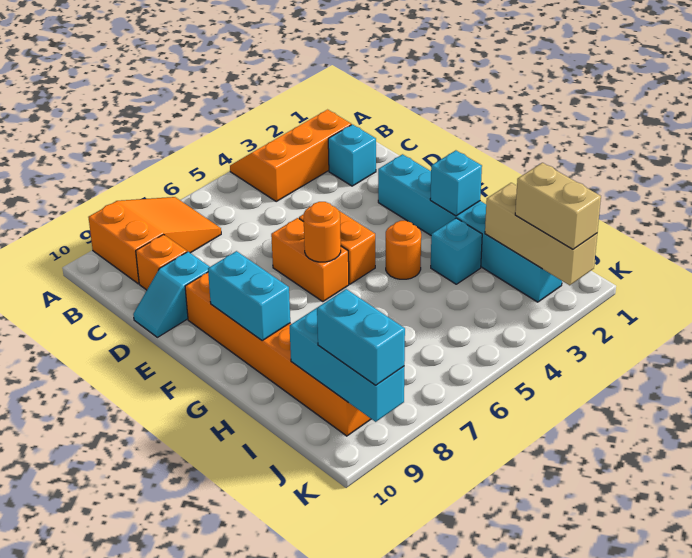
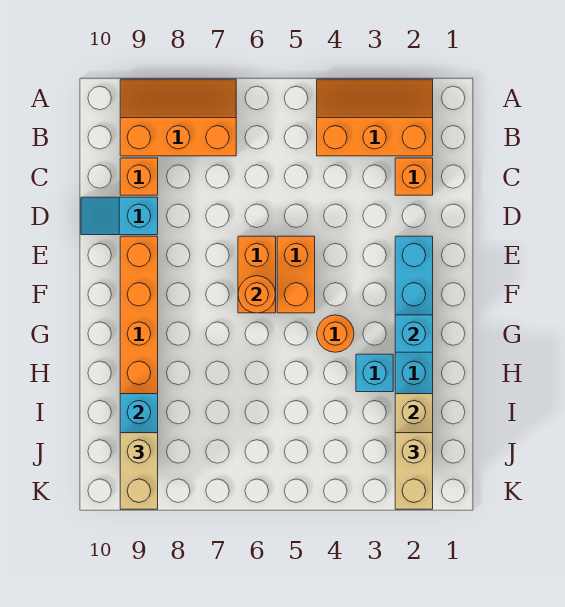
orange 2x3 slope [88,197,221,284] -> orange 2x3 slope turned to [120,79,236,156]
cyan 1x1 brick [328,124,376,186] -> orange 1x1 brick [395,158,433,195]
cyan 1x2 brick [208,251,290,340] -> none
cyan 1x2 brick [317,289,405,385] -> tan 1x2 brick [120,433,158,509]

